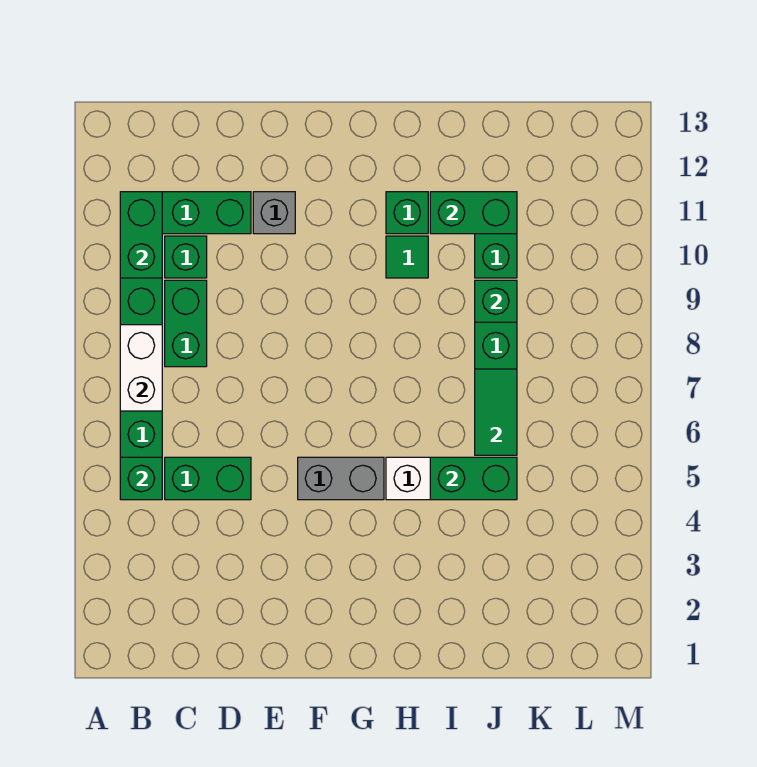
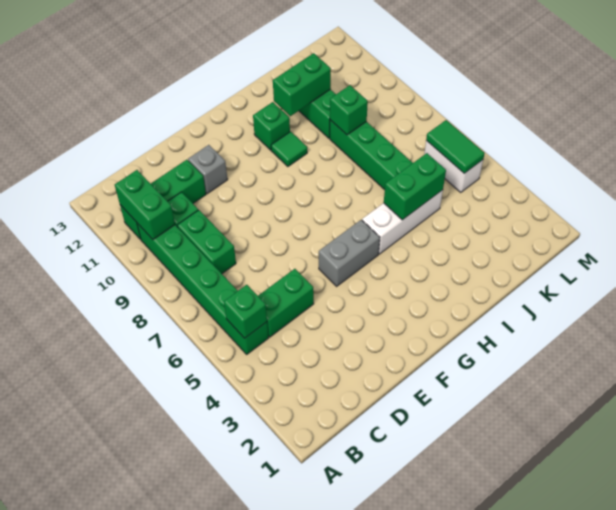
white 1x2 brick [120,325,162,411] -> white 1x2 brick moved to [424,141,483,192]
green 1x2 tile [475,369,517,455] -> green 1x2 tile moved to [426,120,485,173]

